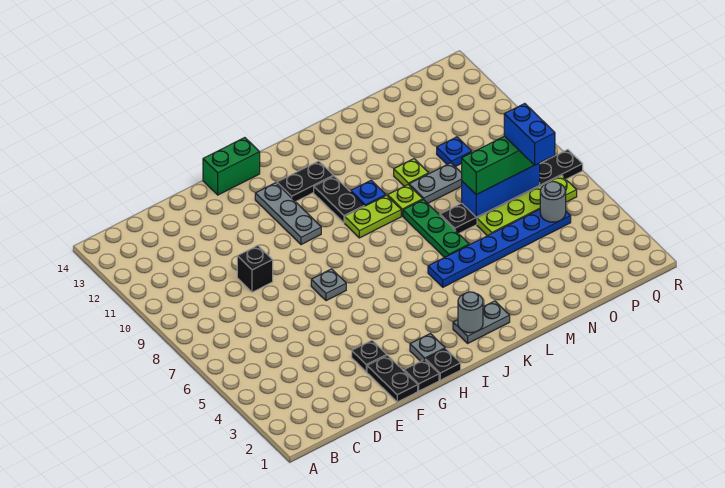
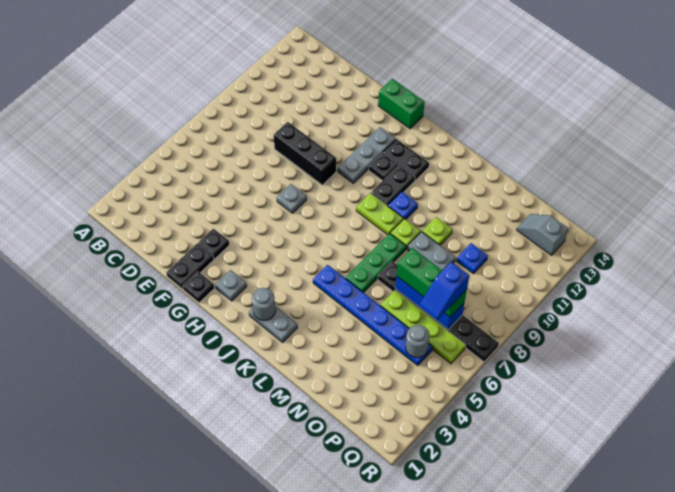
black 1x1 brick [237,246,273,292] -> black 1x3 brick [274,122,336,185]
black 1x1 plate [425,349,461,380] -> black 1x1 plate moved to [369,153,398,181]
blue 1x2 brick [504,104,555,165] -> blue 1x2 slope [419,262,469,320]
none -> grey 1x2 slope [517,214,568,255]

